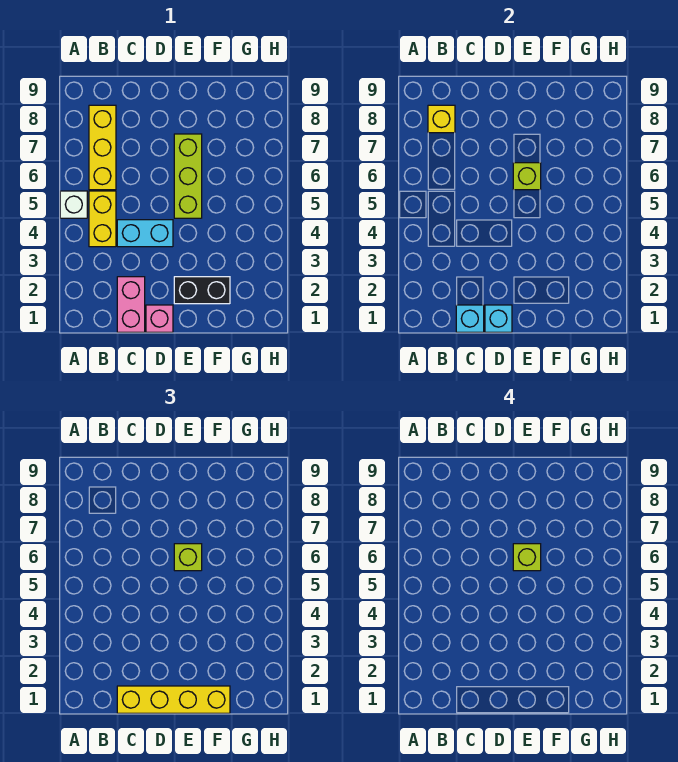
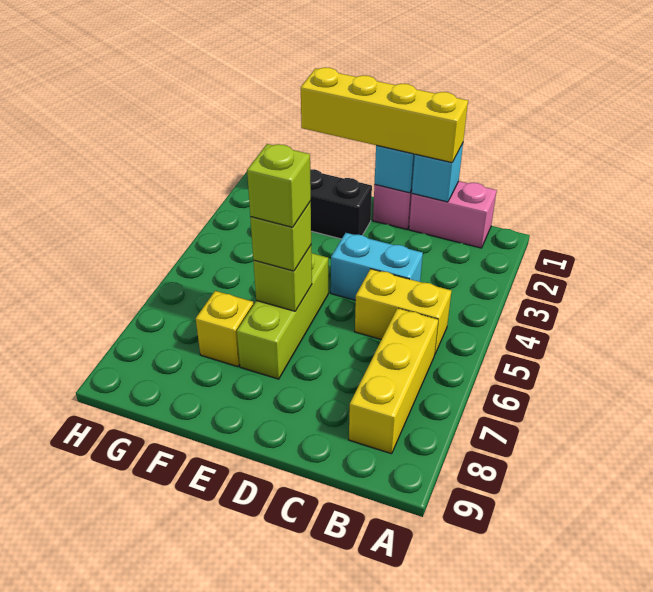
white 1x1 brick [60,191,87,218] -> none
yellow 1x2 brick [89,191,116,247] -> yellow 1x2 brick turned to [355,269,451,354]
yellow 1x1 brick [428,105,455,133] -> yellow 1x1 brick moved to [196,291,254,367]
pink 1x2 brick [117,277,145,332] -> pink 1x2 brick turned to [409,181,497,248]

